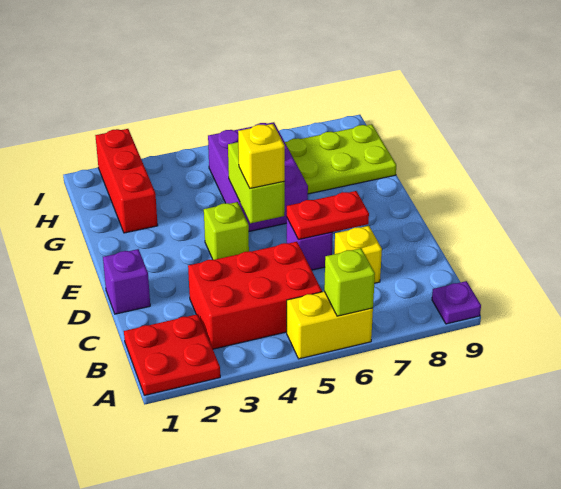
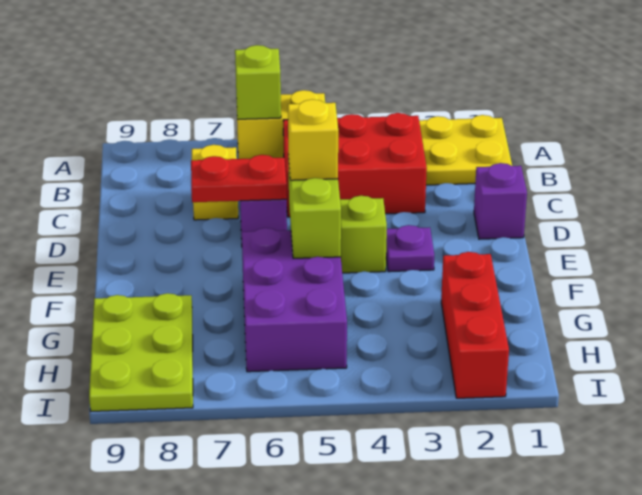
red 2x2 plate [124,314,220,395] -> yellow 2x2 plate [419,115,512,185]
purple 1x1 plate [432,281,481,324] -> purple 1x1 plate moved to [386,225,434,272]
lime 2x3 plate [285,124,396,194] -> lime 2x3 plate turned to [89,293,193,411]

